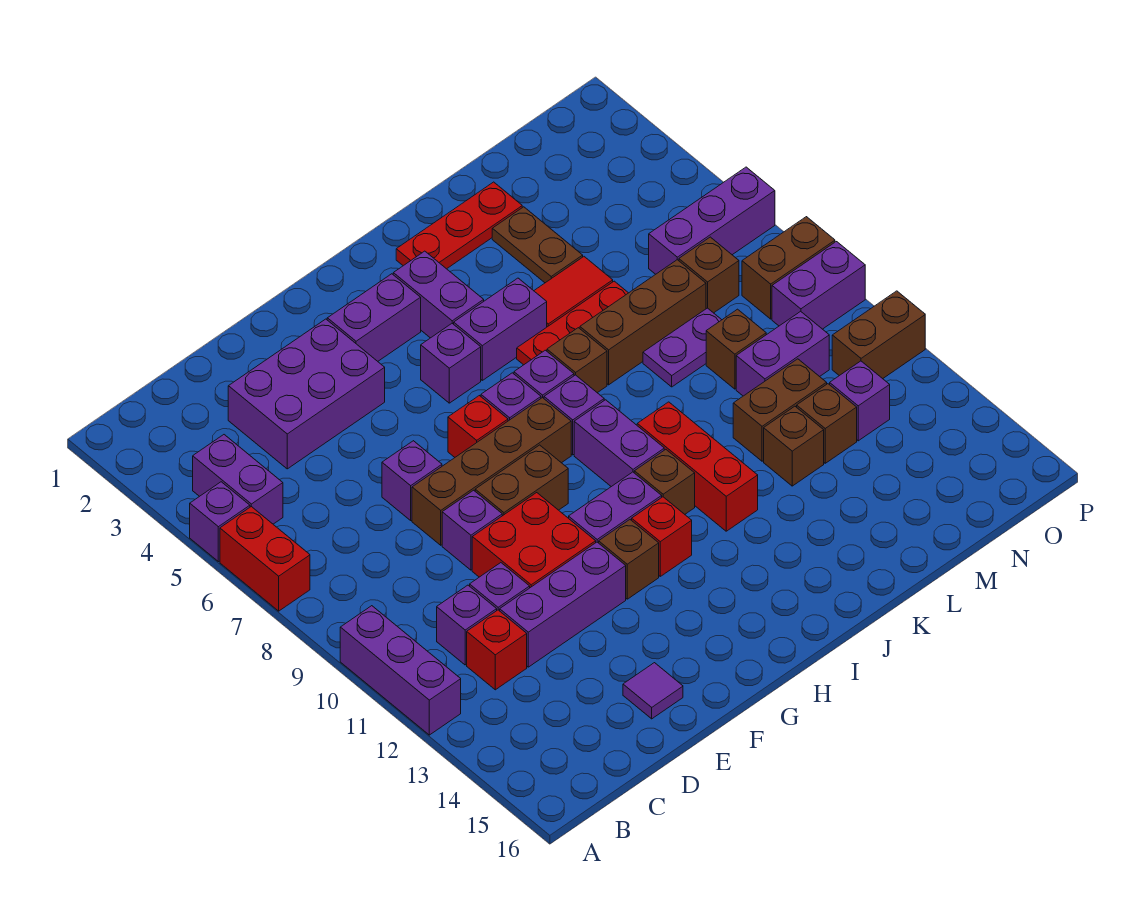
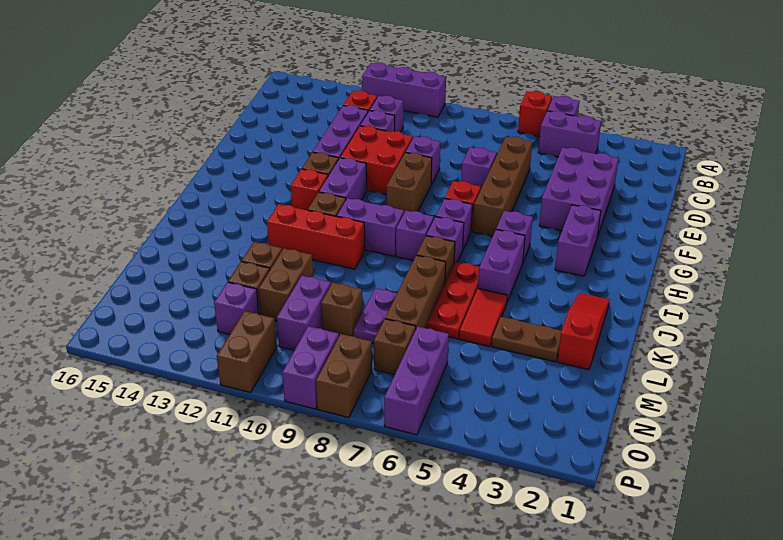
red 1x2 brick [220,507,310,611] -> red 1x1 brick [518,91,552,137]
brown 1x4 brick [412,398,571,545] -> brown 1x4 brick moved to [473,137,532,236]
purple 1x1 tile [623,663,683,719] -> none
purple 1x2 brick [393,251,484,338] -> none
red 1x3 plate [396,182,522,269] -> red 1x3 slope [557,293,610,370]

